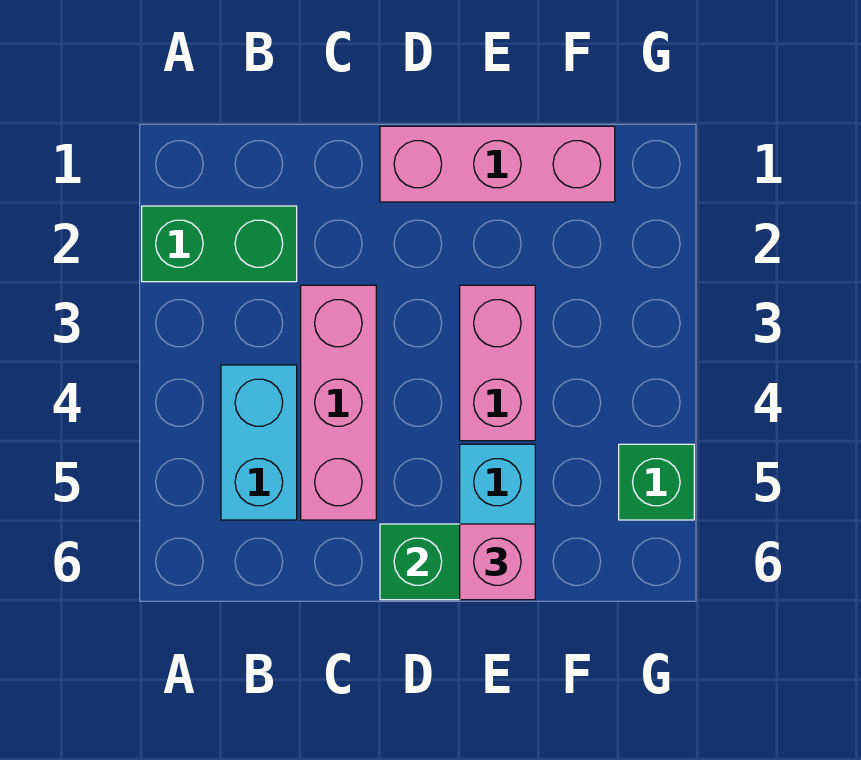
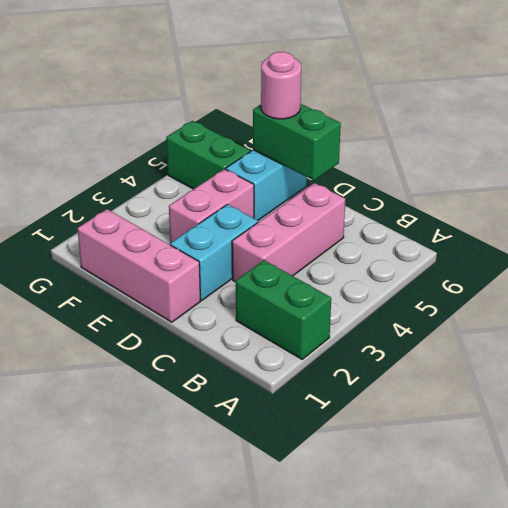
cyan 1x2 brick [221,365,297,520] -> cyan 1x2 brick moved to [170,204,258,300]
pink 1x1 brick [460,524,535,600] -> pink 1x1 round brick [261,52,301,119]
green 1x1 brick [619,444,694,520] -> green 1x2 brick [166,121,250,189]

